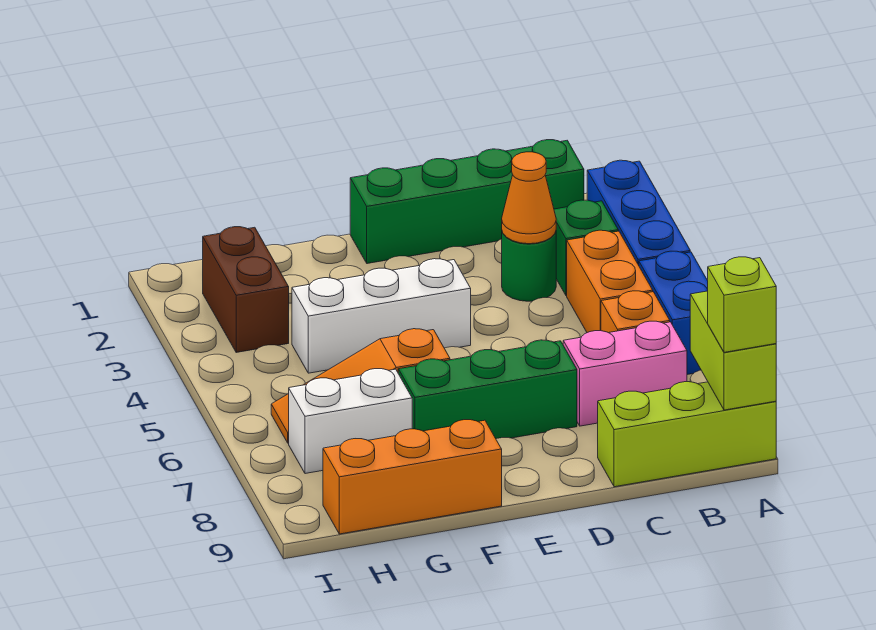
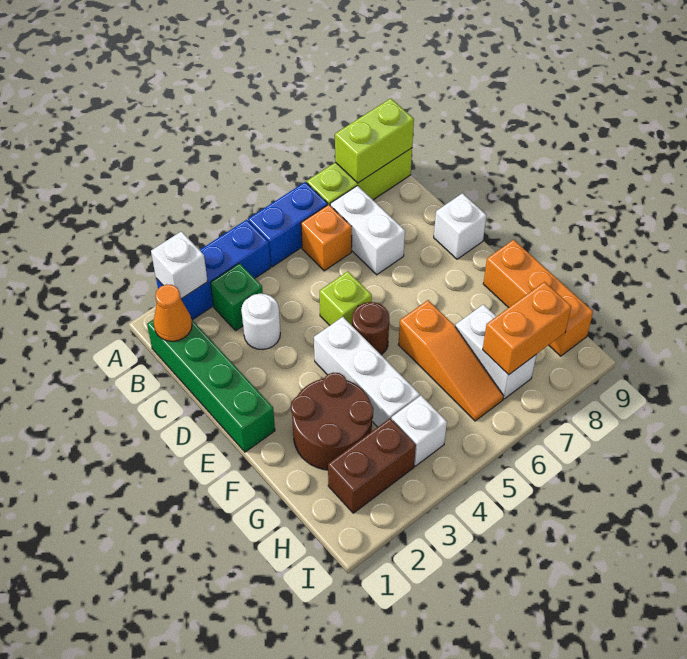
none -> white 1x1 brick [151,231,208,299]
lime 1x3 brick [598,382,776,487] -> lime 1x3 brick turned to [307,148,412,205]
lime 1x1 brick [708,257,776,352] -> lime 1x1 brick moved to [320,271,372,325]
orange 1x2 brick [567,230,653,333] -> orange 1x2 brick moved to [483,282,571,375]
pink 1x2 brick [563,321,687,426] -> white 1x2 brick [330,186,405,275]
green 1x1 round brick [502,232,556,301] -> white 1x1 round brick [241,294,280,350]
orange 1x1 cone [502,152,556,244] -> orange 1x1 cone moved to [154,284,192,341]
green 1x3 brick [398,340,577,439] -> none
none -> white 1x1 brick [434,193,486,259]
none -> brown 1x1 round brick [352,302,389,355]
none -> brown 2x2 round brick [291,373,373,470]
none -> white 1x1 brick [392,396,447,466]

